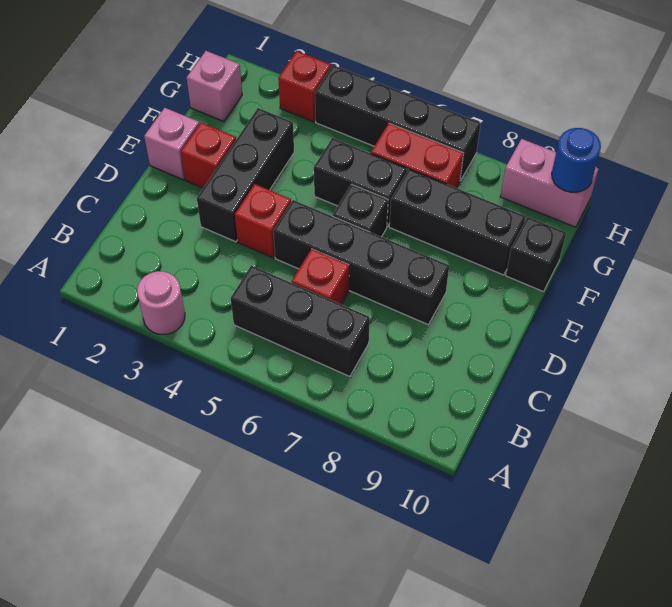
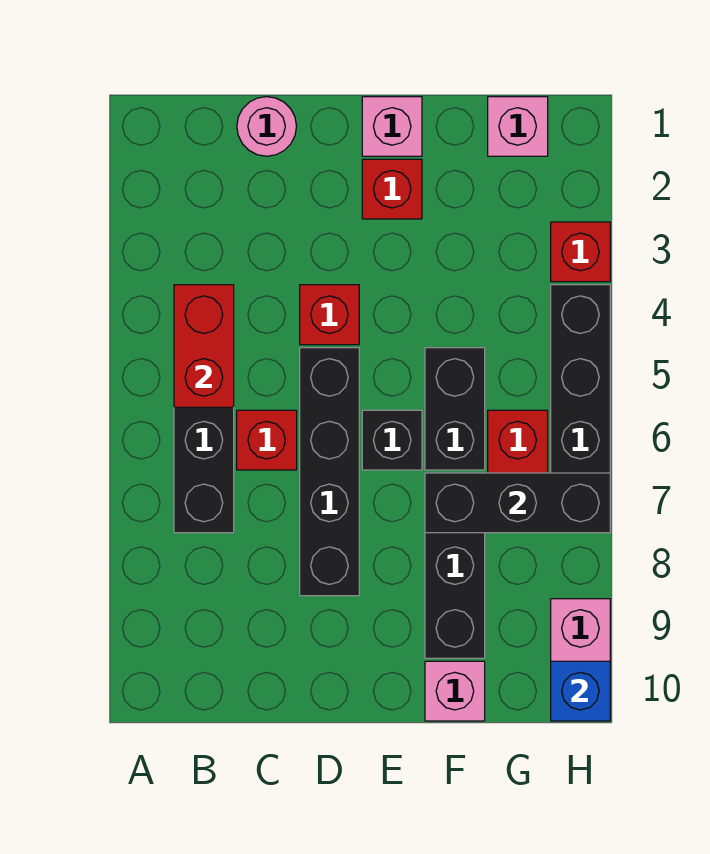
pink 1x1 round brick [137,271,185,334] -> pink 1x1 round brick moved to [237,97,297,156]
none -> red 1x2 brick [174,285,234,407]
black 1x3 brick [197,108,294,242] -> black 1x3 brick moved to [425,473,610,533]
black 1x1 brick [506,217,566,292] -> pink 1x1 brick [425,661,485,721]
blue 1x1 round brick [552,128,601,192] -> blue 1x1 brick [551,661,610,721]

